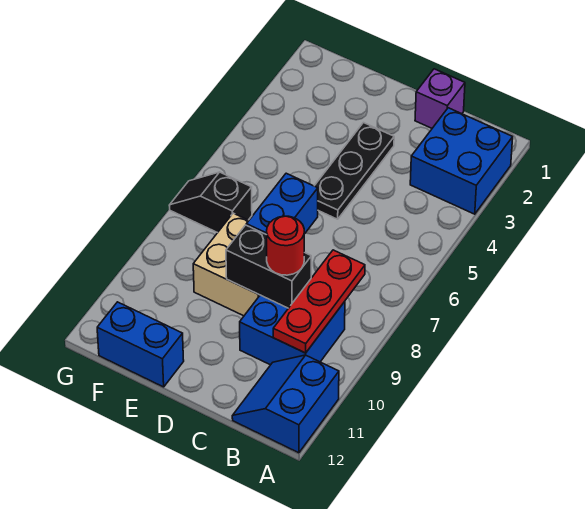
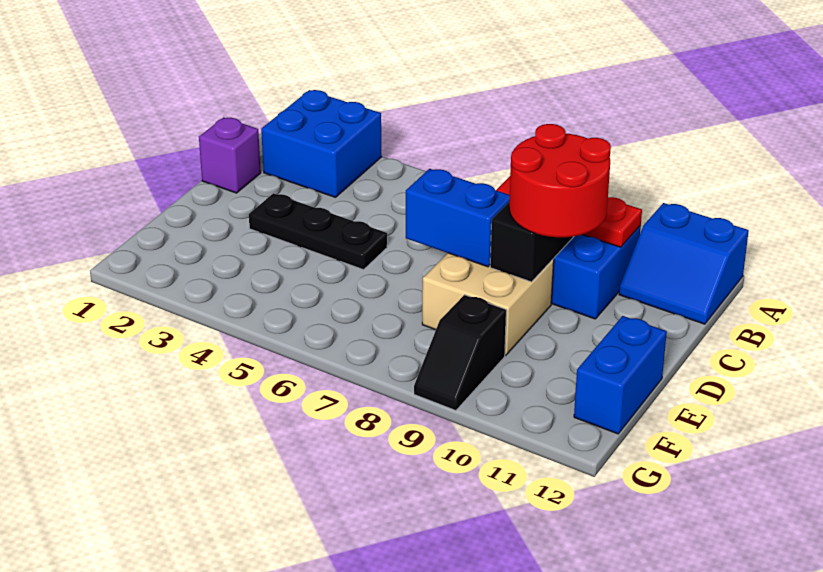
red 1x1 round brick [267,216,304,275] -> red 2x2 round brick [509,124,611,237]
black 1x2 slope [169,172,252,233] -> black 1x2 slope moved to [414,295,506,410]

